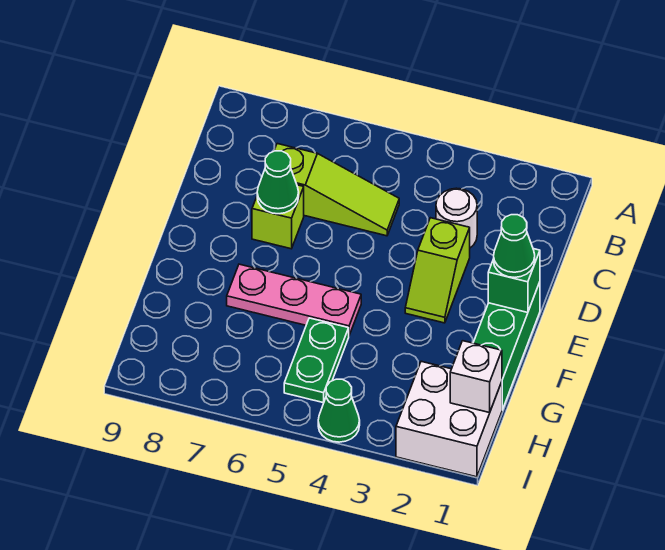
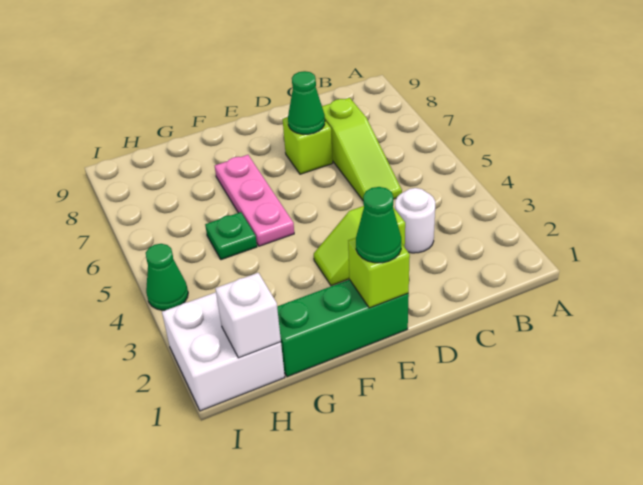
green 1x1 brick [488,249,540,313] -> lime 1x1 brick [348,238,410,308]
green 1x2 plate [284,318,349,403] -> green 1x1 plate [205,212,257,260]

